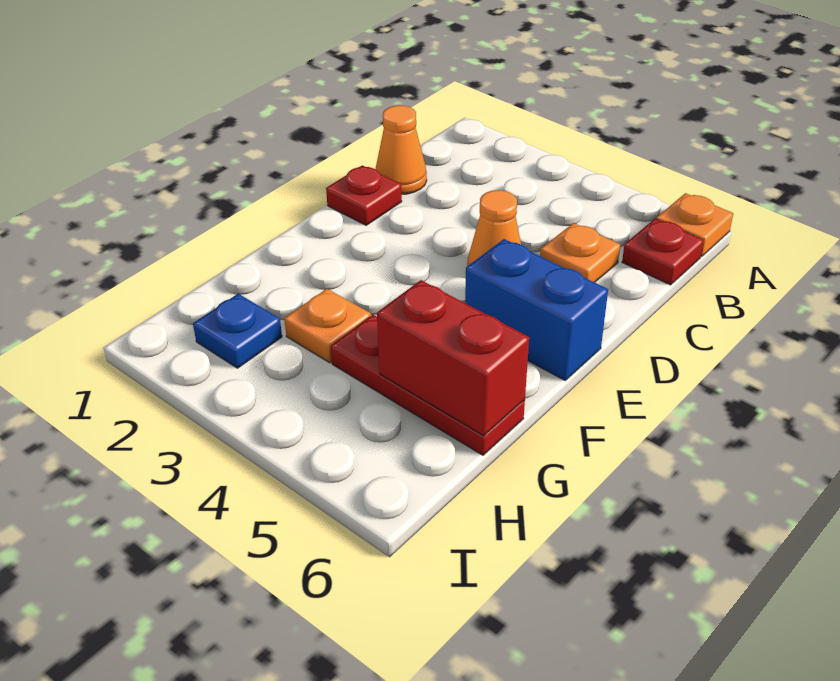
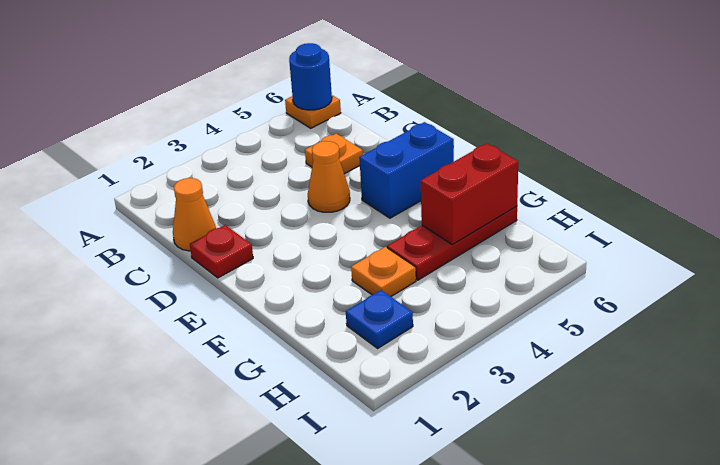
none -> blue 1x1 round brick [289,43,332,110]
red 1x1 plate [622,219,704,285] -> none

